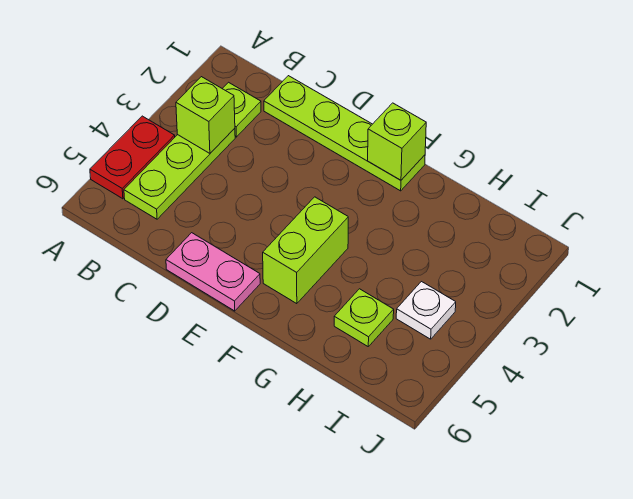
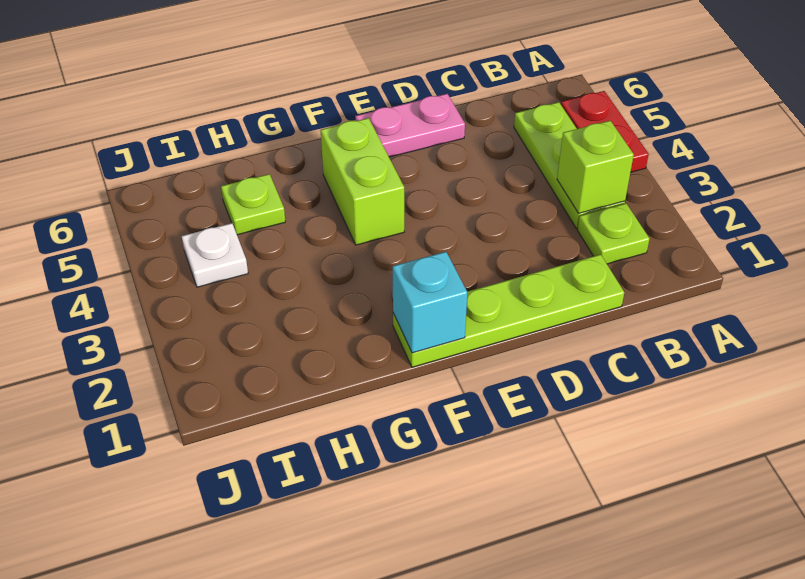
lime 1x1 brick [368,103,426,180] -> cyan 1x1 brick [393,252,467,353]

